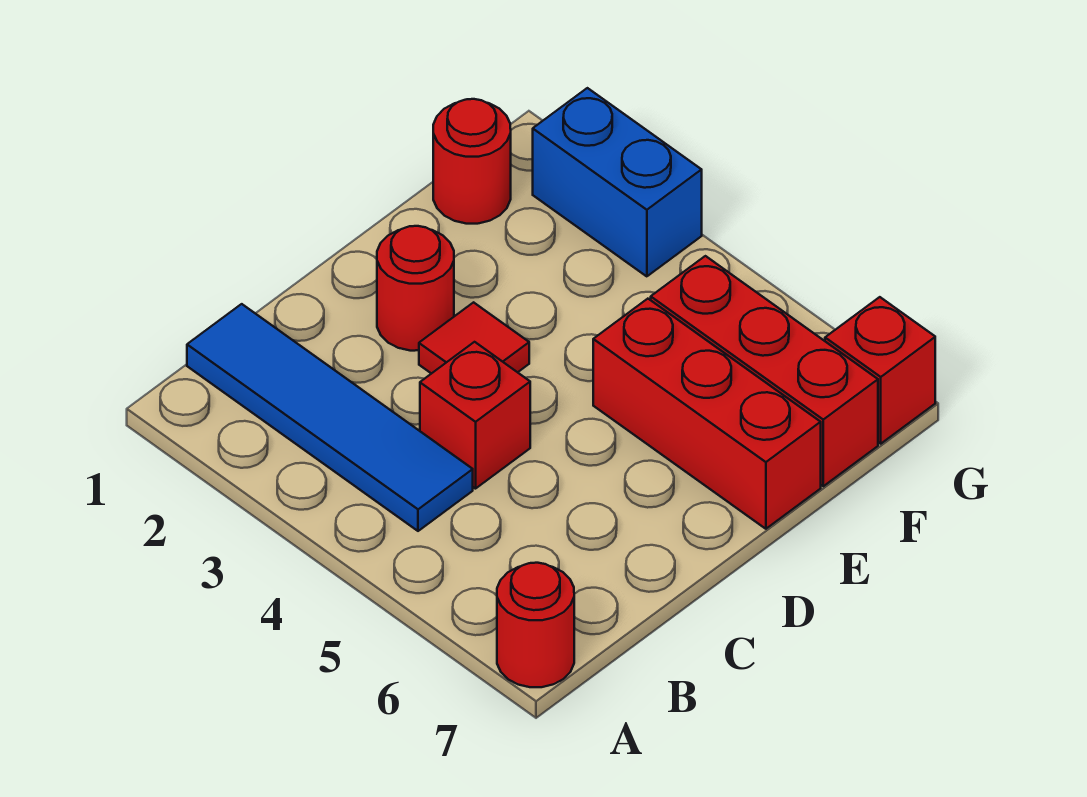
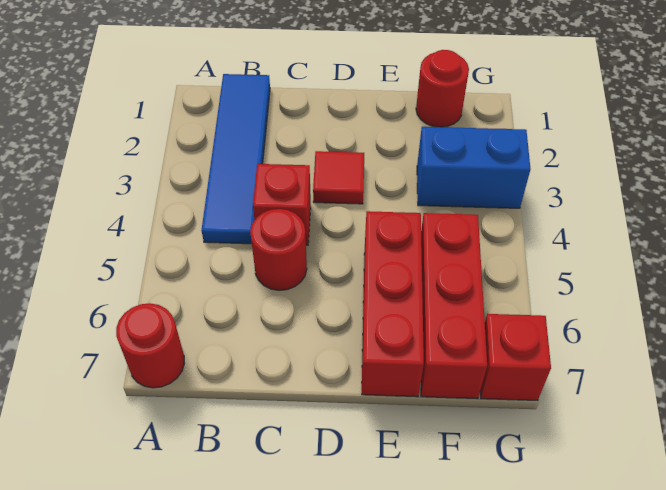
red 1x1 round brick [377,226,454,351] -> red 1x1 round brick moved to [250,209,307,290]
blue 1x2 brick [533,88,702,276] -> blue 1x2 brick turned to [417,127,530,208]

